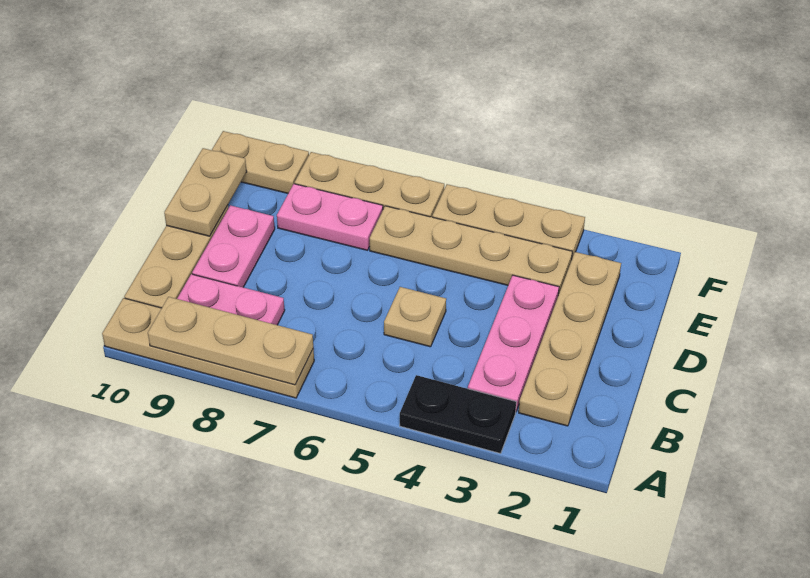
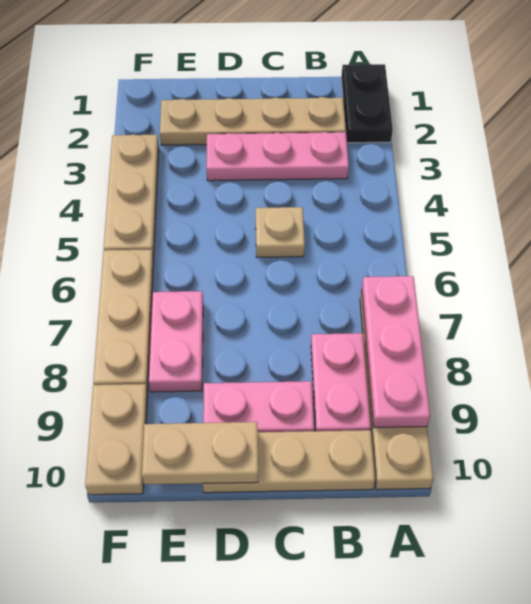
black 1x2 plate [400,375,516,453] -> black 1x2 plate moved to [341,63,393,143]
tan 1x3 plate [148,297,313,385] -> pink 1x3 plate [362,276,430,428]
tan 1x4 plate [370,206,572,295] -> none

